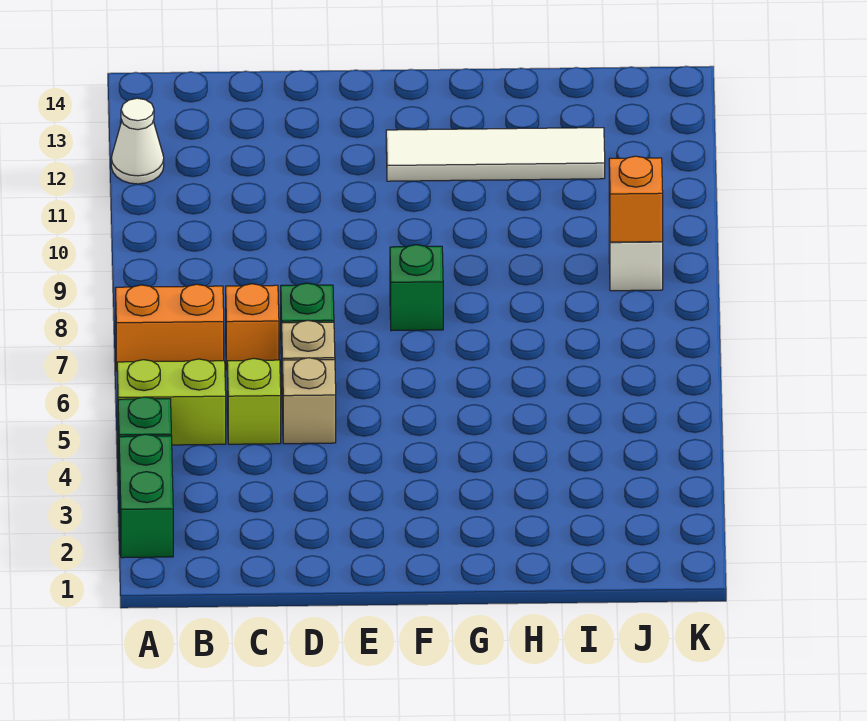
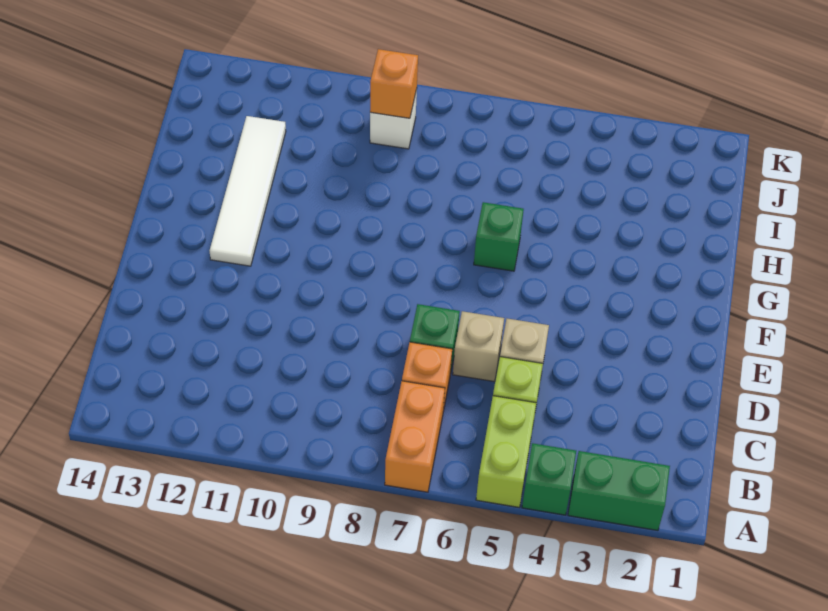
white 1x1 cone [111,98,164,184] -> none
green 1x1 brick [390,245,443,331] -> green 1x1 brick moved to [474,202,524,271]

